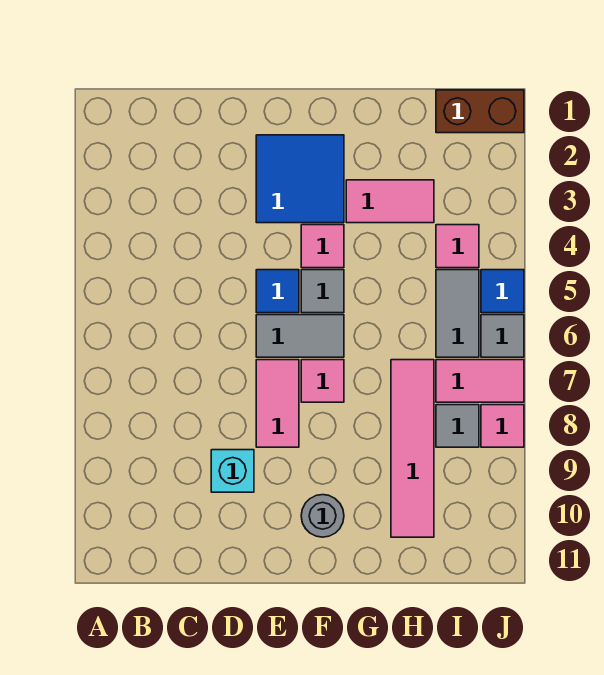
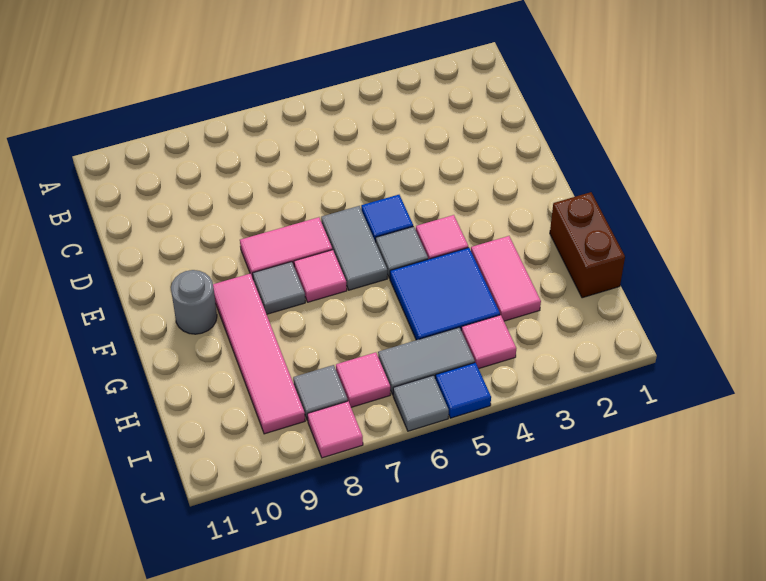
cyan 1x1 brick [211,450,254,492] -> none
blue 2x2 tile [256,135,344,223] -> blue 2x2 tile moved to [390,248,500,340]
none -> grey 1x1 tile [253,262,305,314]
pink 1x4 tile [391,360,434,537] -> pink 1x4 tile turned to [213,274,305,434]
brown 1x2 brick [436,90,524,133] -> brown 1x2 brick moved to [550,192,625,298]
pink 1x2 tile [436,360,524,402] -> pink 1x1 tile [336,352,390,407]

